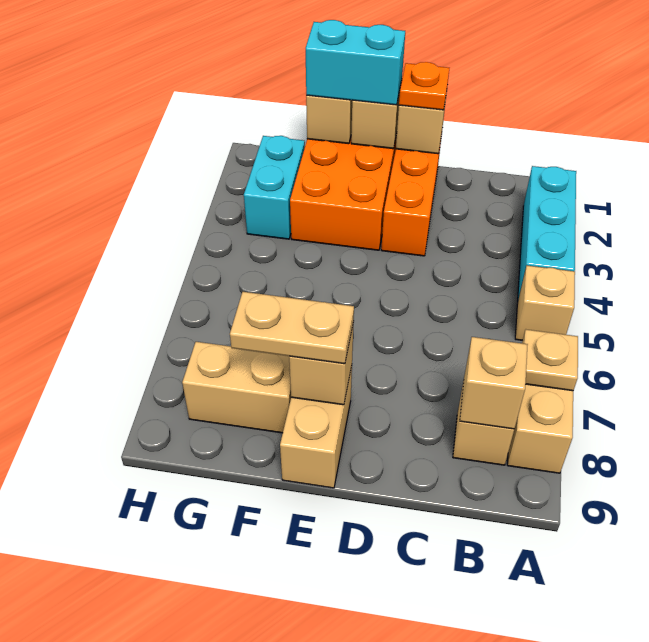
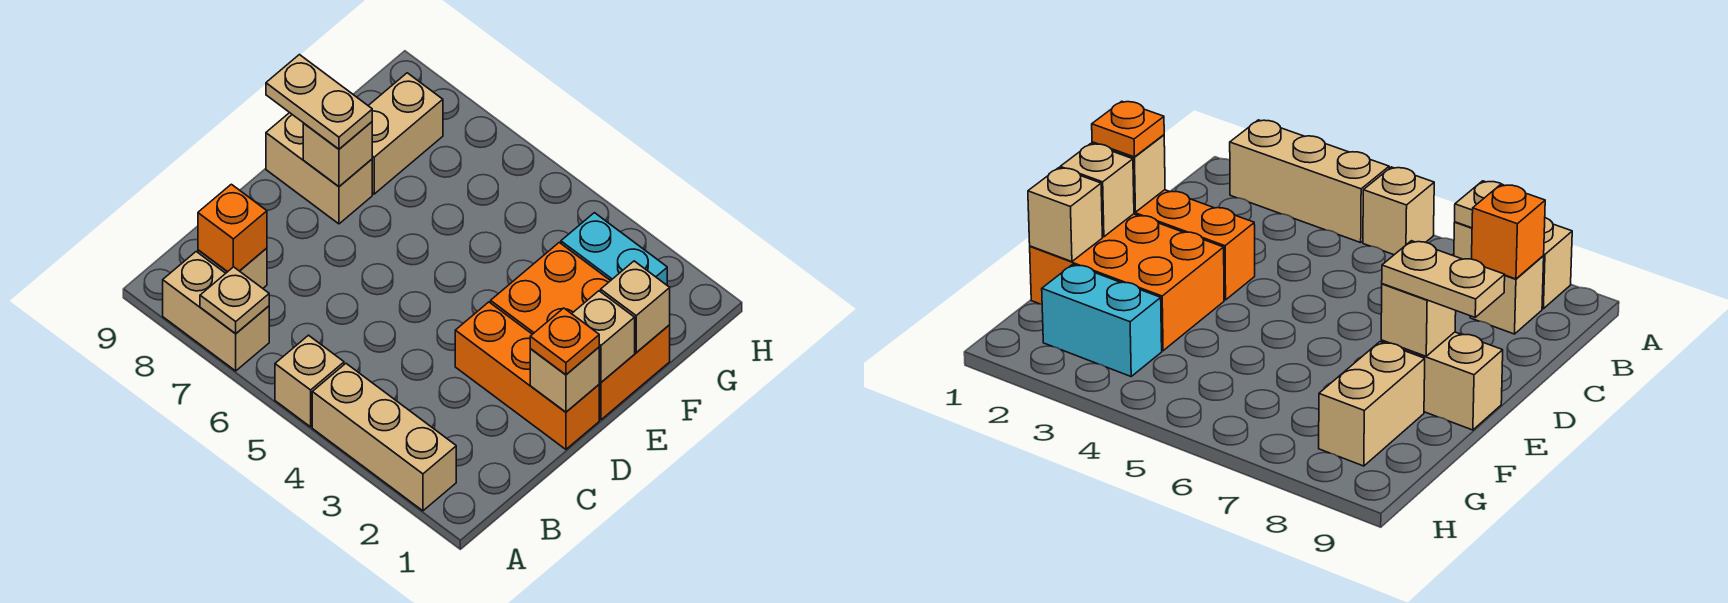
cyan 1x3 brick [518,166,576,299] -> tan 1x3 brick [312,364,456,511]
tan 1x1 brick [460,337,528,429] -> orange 1x1 brick [198,184,267,272]
cyan 1x2 brick [306,20,405,105] -> none
tan 1x2 plate [230,292,354,364] -> tan 1x2 plate turned to [266,55,372,149]

